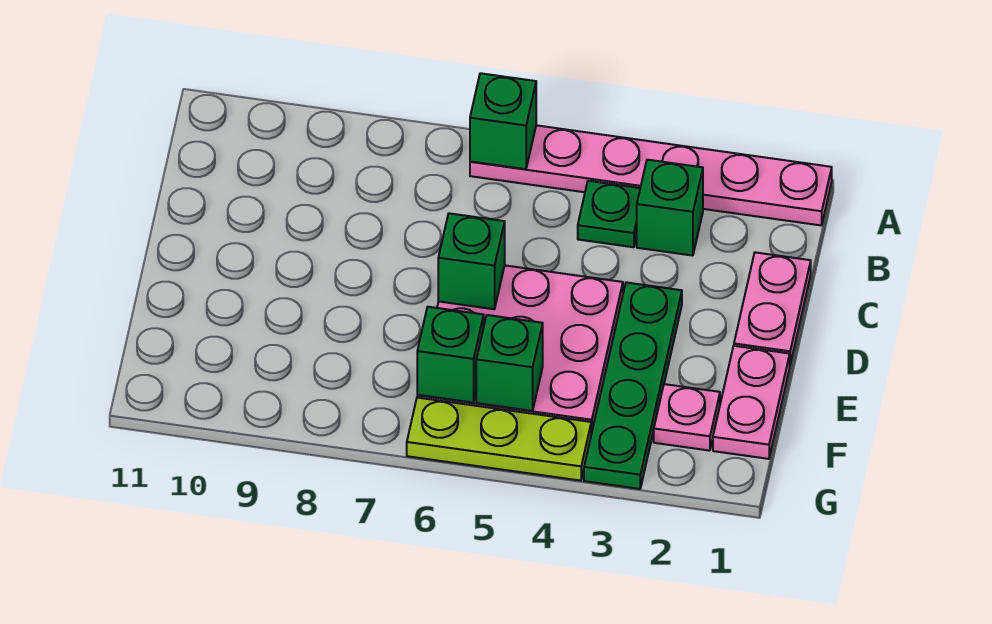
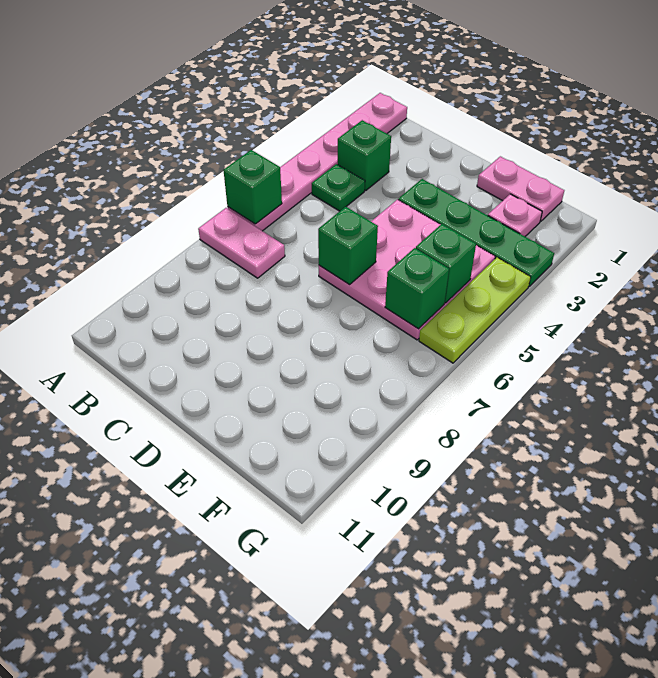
pink 1x2 plate [734,252,811,364] -> pink 1x2 plate moved to [198,208,285,278]

